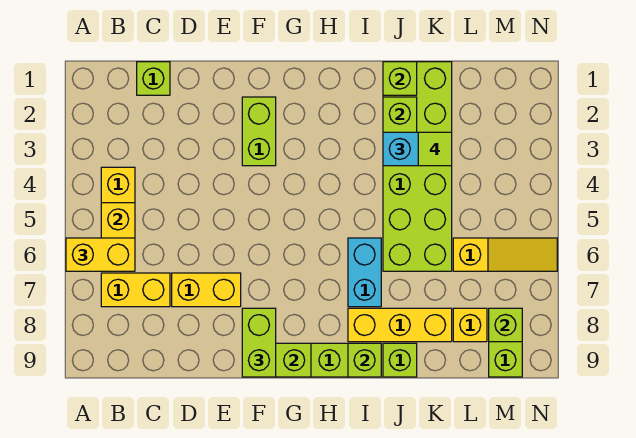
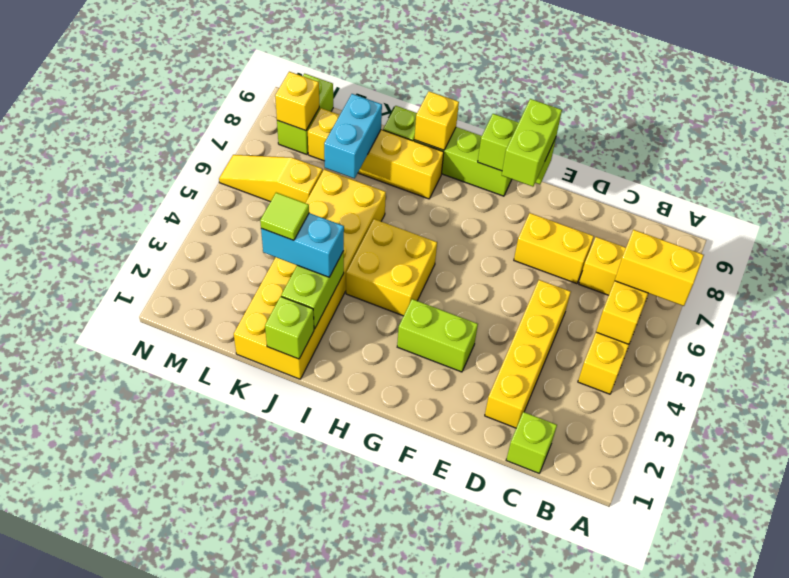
none -> yellow 1x4 brick [485,280,571,428]
lime 1x2 brick [242,97,276,166] -> lime 1x2 brick turned to [397,299,478,372]
none -> yellow 2x2 brick [346,219,437,316]
cyan 1x2 brick [348,238,381,307] -> cyan 1x2 brick moved to [324,94,382,178]
lime 1x1 brick [348,343,381,377] -> yellow 1x1 brick [414,91,459,150]
lime 2x6 brick [383,62,452,271] -> yellow 2x6 brick [234,169,386,379]
lime 1x1 brick [489,308,522,342] -> yellow 1x1 brick [275,72,319,131]

